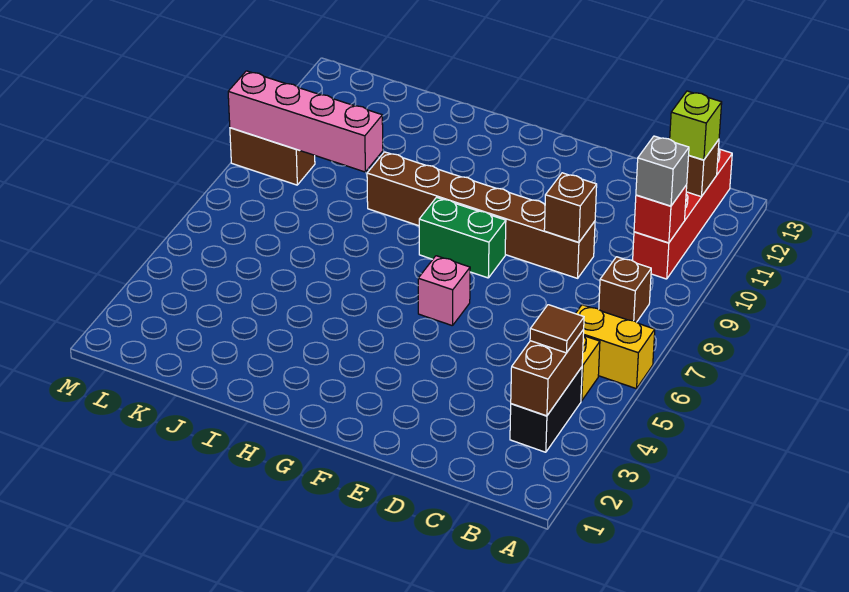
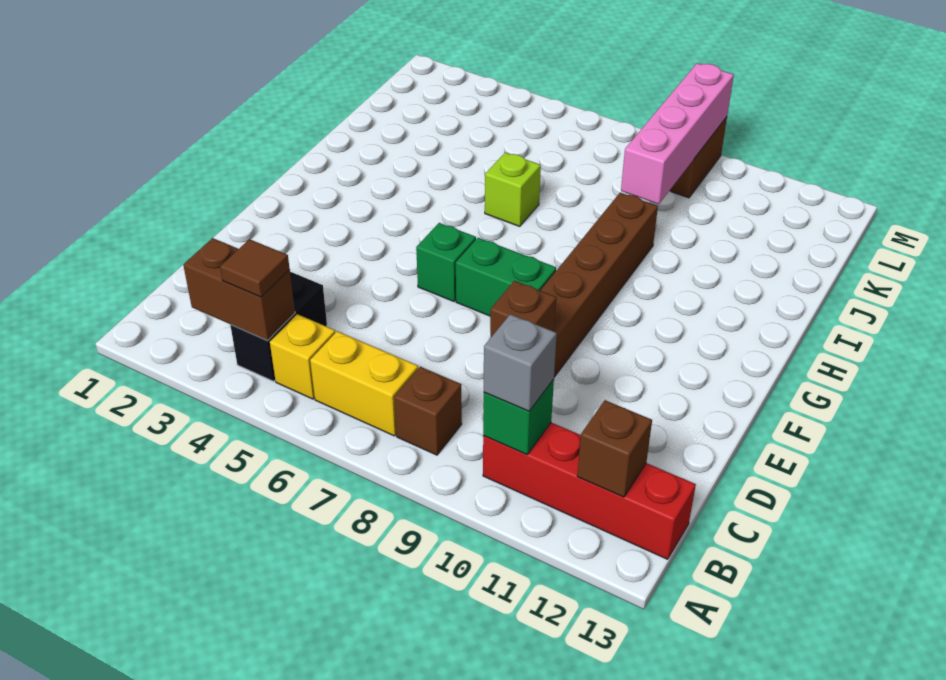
yellow 1x2 brick [576,305,655,389] -> yellow 1x2 brick turned to [310,331,418,436]
black 1x2 brick [510,367,582,452] -> black 1x2 brick turned to [230,272,327,381]
red 1x1 brick [634,185,687,243] -> green 1x1 brick [483,379,554,454]
lime 1x1 brick [670,91,722,160] -> lime 1x1 brick moved to [485,152,541,226]
pink 1x1 brick [418,256,470,326] -> green 1x1 brick [416,223,476,301]
green 1x2 brick [419,197,506,278] -> green 1x2 brick turned to [456,238,556,316]

